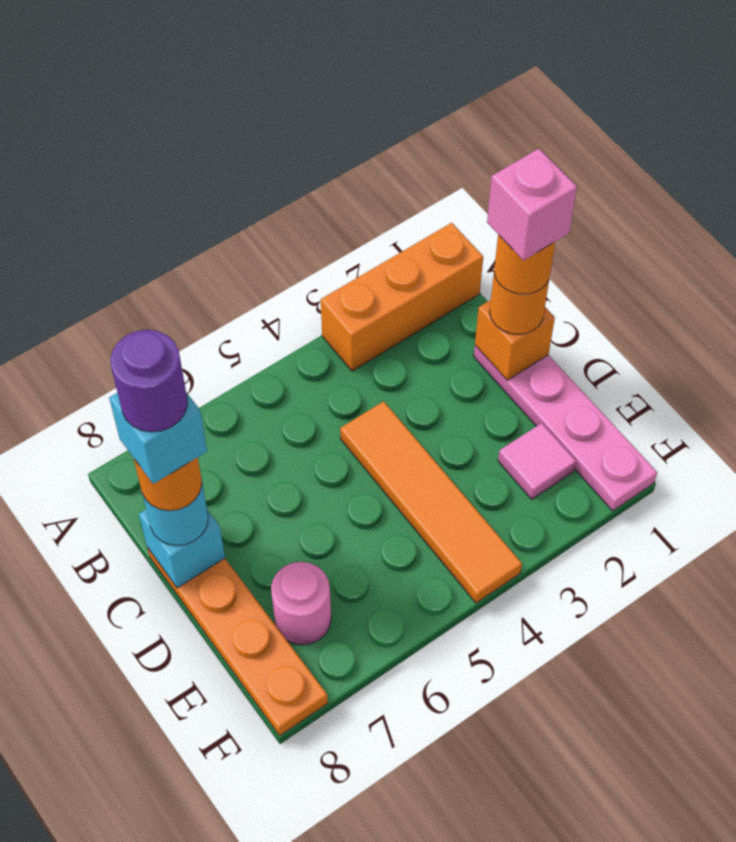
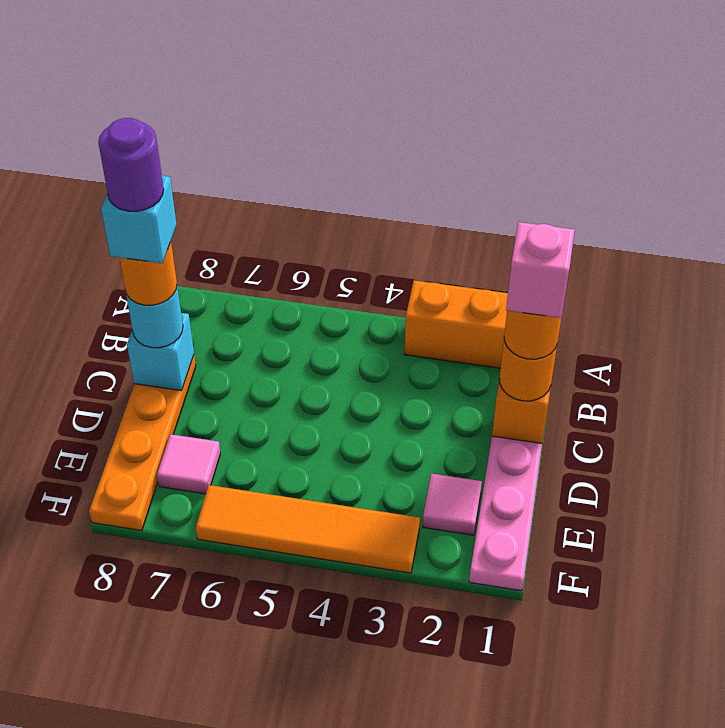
orange 1x4 tile [340,401,522,603] -> orange 1x4 tile turned to [196,485,420,573]
pink 1x1 round brick [271,562,331,645] -> pink 1x1 tile [157,434,220,494]

